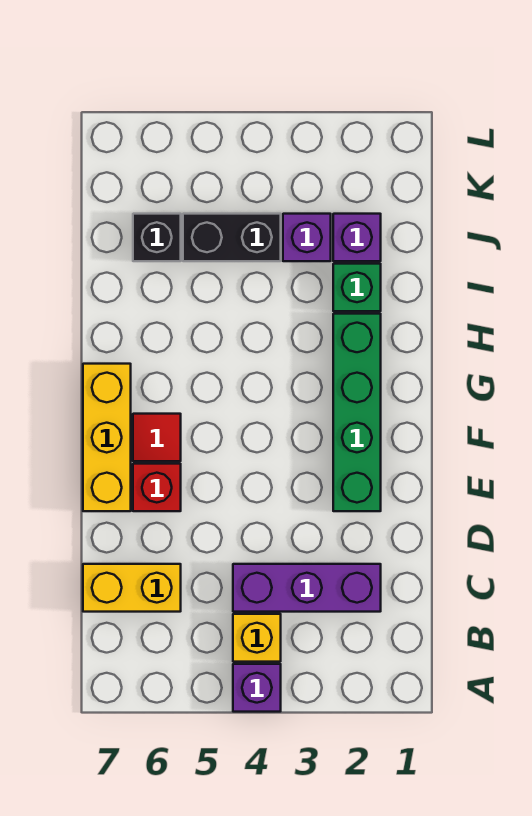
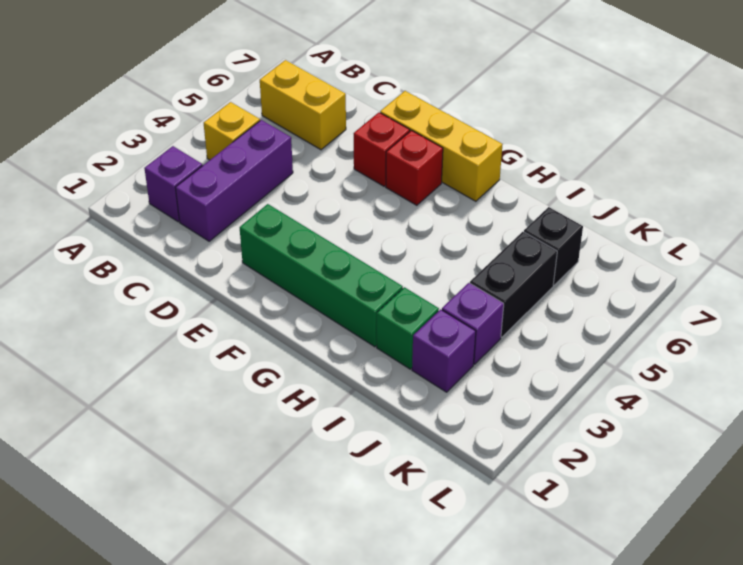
purple 1x1 brick [233,664,281,712] -> purple 1x1 brick moved to [144,146,202,222]
yellow 1x2 brick [83,564,181,612] -> yellow 1x2 brick turned to [260,60,346,150]
red 1x1 tile [133,414,181,461] -> red 1x1 brick [386,131,443,205]

